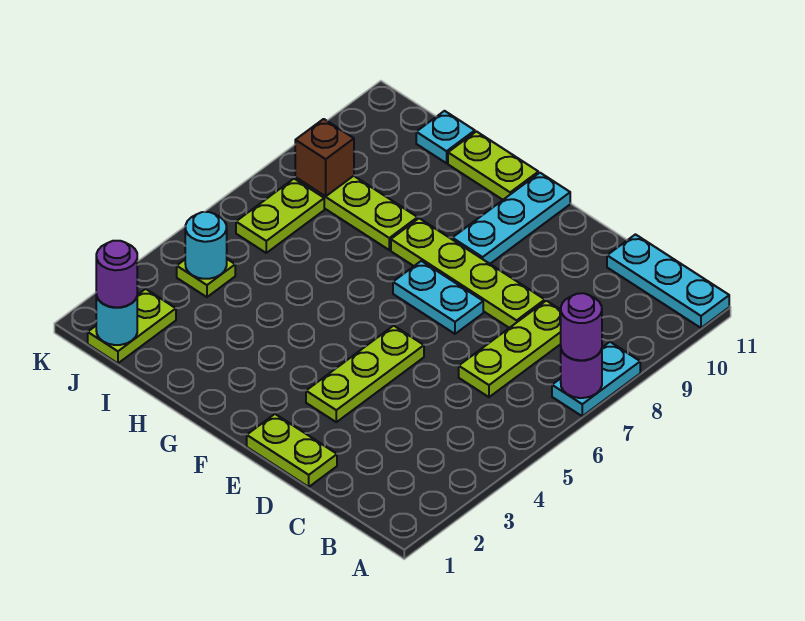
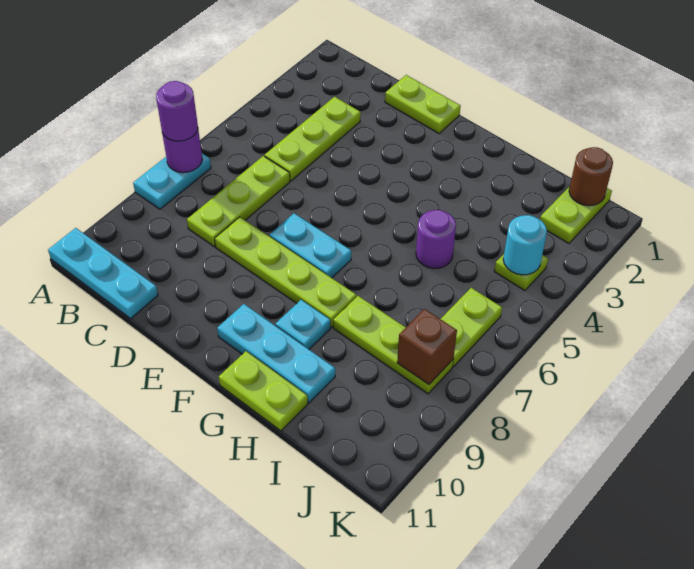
lime 1x3 plate [306,326,424,422] -> lime 1x3 plate moved to [264,97,361,181]
cyan 1x3 plate [452,173,570,264] -> cyan 1x3 plate turned to [217,304,335,403]
cyan 1x1 plate [416,111,475,163] -> cyan 1x1 plate moved to [275,300,331,349]
cyan 1x1 round brick [96,294,137,345] -> brown 1x1 round brick [569,147,613,206]
purple 1x1 round brick [96,241,137,307] -> purple 1x1 round brick moved to [416,210,456,269]

